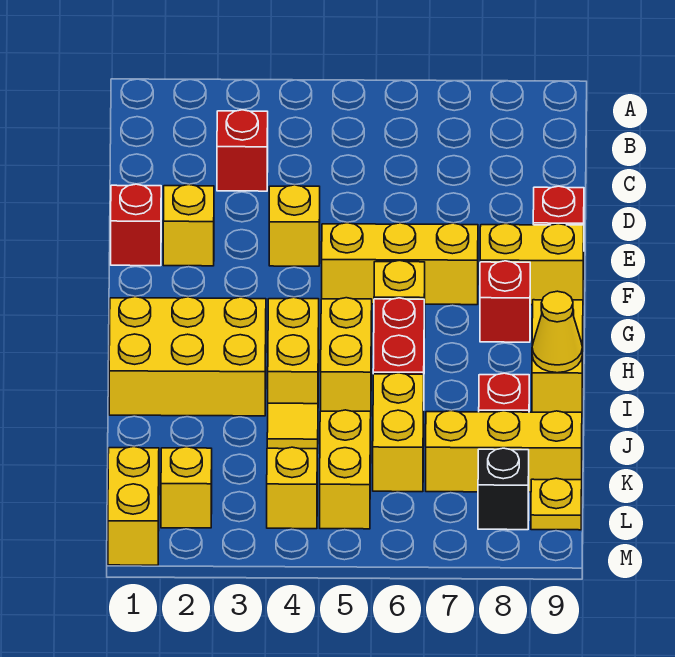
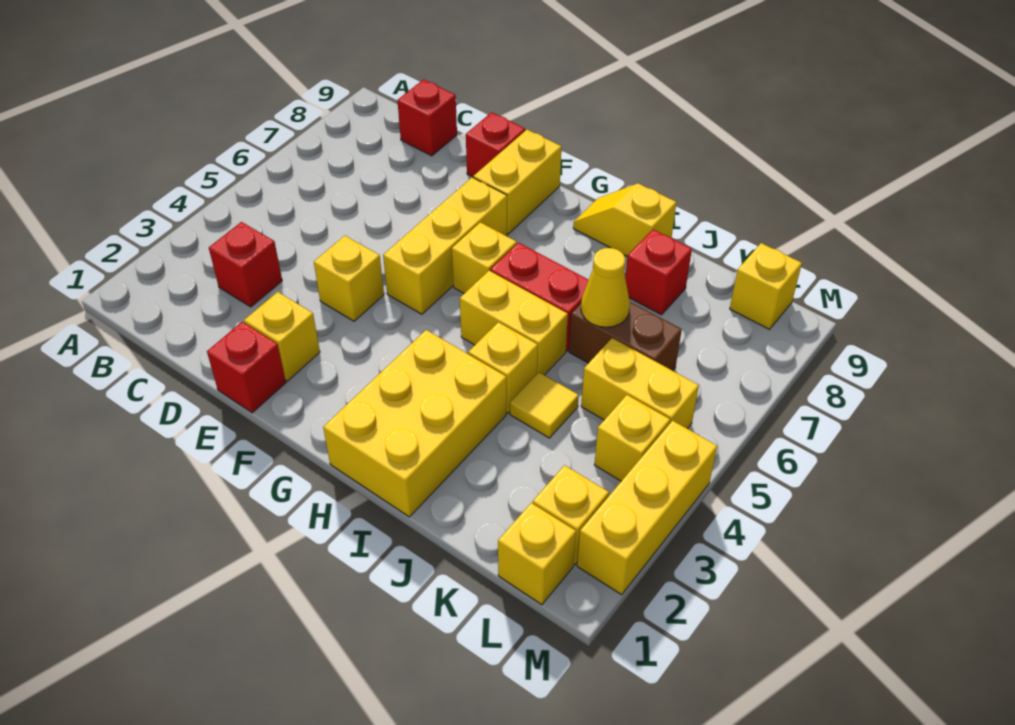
red 1x1 brick [480,261,530,342] -> red 1x1 brick moved to [397,79,457,156]
yellow 1x2 brick [268,297,319,404] -> yellow 1x1 brick [468,322,538,413]
yellow 1x2 brick [532,300,583,412] -> yellow 1x2 slope [573,183,676,256]
yellow 1x1 cone [532,291,582,373] -> yellow 1x1 cone moved to [581,248,630,327]
yellow 1x2 brick [373,373,424,492] -> brown 1x2 brick [569,302,682,371]
yellow 1x3 brick [426,411,582,492] -> yellow 1x3 brick moved to [577,421,717,595]
yellow 1x2 brick [108,447,159,565] -> yellow 1x1 brick [498,503,576,605]
black 1x1 brick [478,448,529,530] -> none
yellow 1x1 plate [531,478,582,530] -> yellow 1x1 brick [730,243,802,329]

